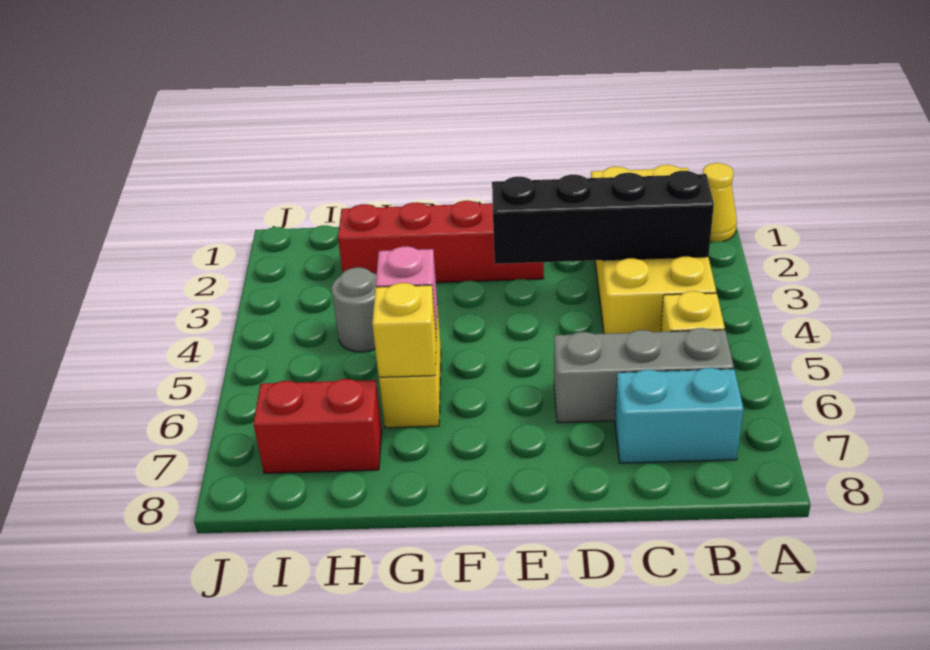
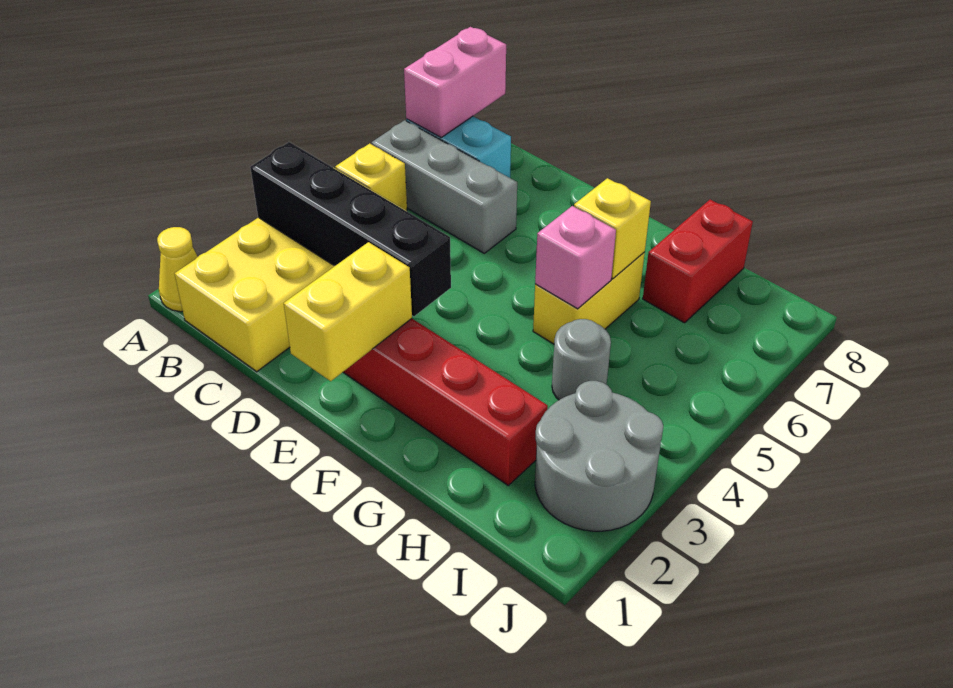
none -> pink 1x2 brick [404,27,506,137]
none -> yellow 1x2 brick [284,242,412,381]
red 1x2 brick [253,379,382,473] -> red 1x2 brick turned to [643,200,753,323]
none -> grey 2x2 round brick [535,381,663,531]

